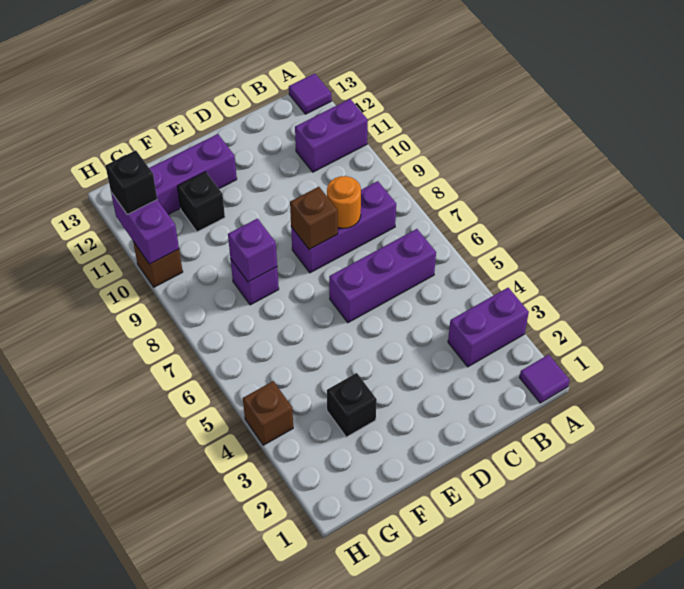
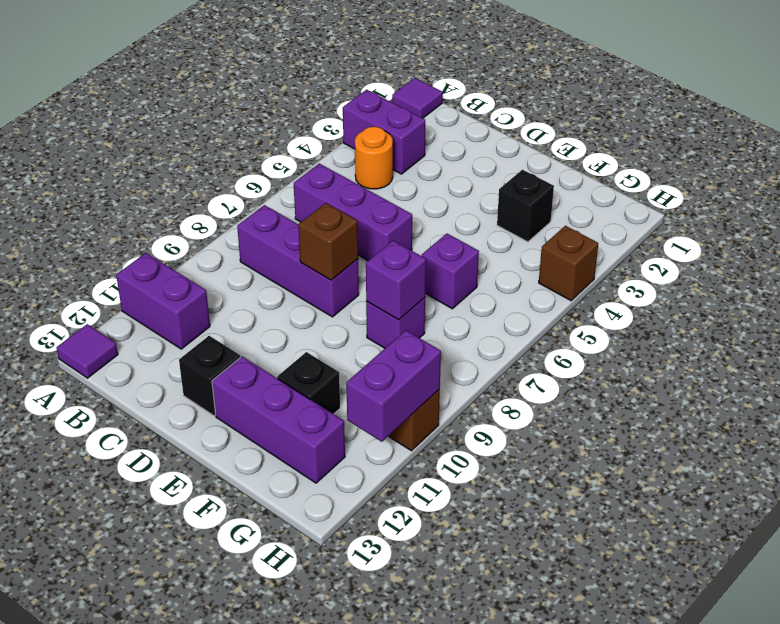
orange 1x1 round brick [327,176,361,228] -> orange 1x1 round brick moved to [355,127,393,189]
none -> purple 1x1 brick [422,234,479,309]
black 1x1 brick [105,150,157,215] -> black 1x1 brick moved to [179,336,241,416]

